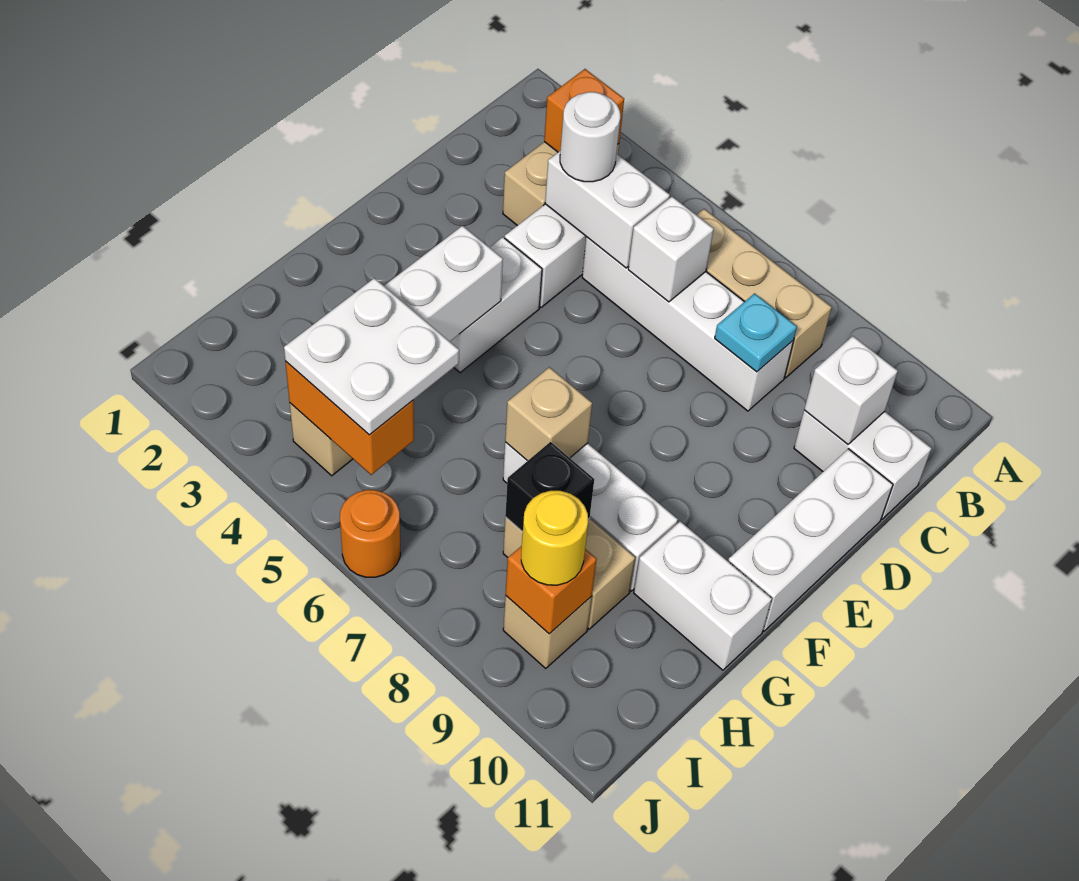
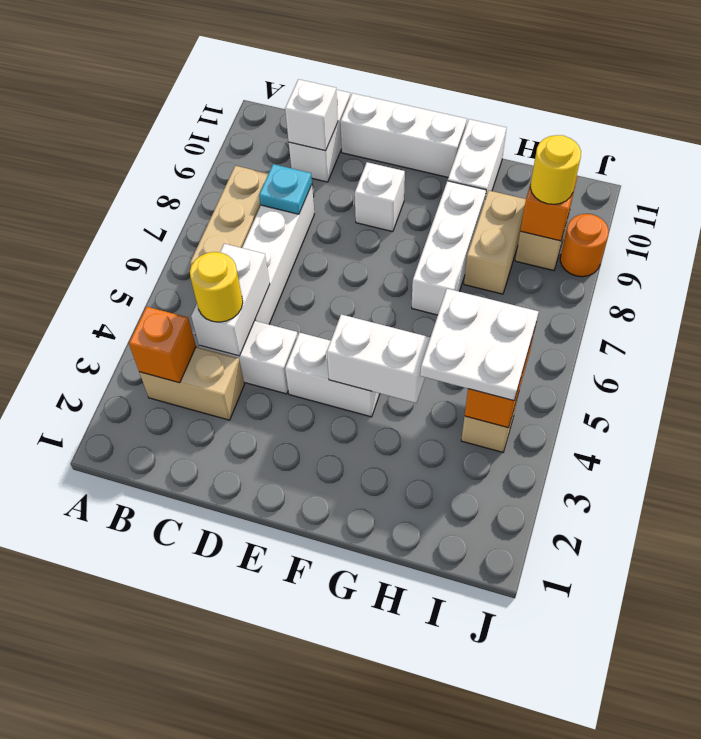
white 1x1 round brick [560,92,620,182] -> yellow 1x1 round brick [190,252,243,322]
white 1x1 brick [628,197,714,302] -> white 1x1 brick moved to [355,162,405,232]
tan 1x1 brick [505,367,592,461] -> none
black 1x1 brick [505,442,594,532] -> none
orange 1x1 round brick [340,490,400,577] -> orange 1x1 round brick moved to [560,214,609,277]

